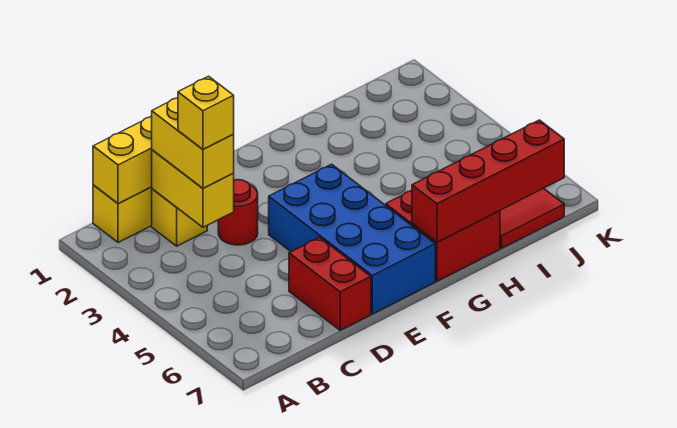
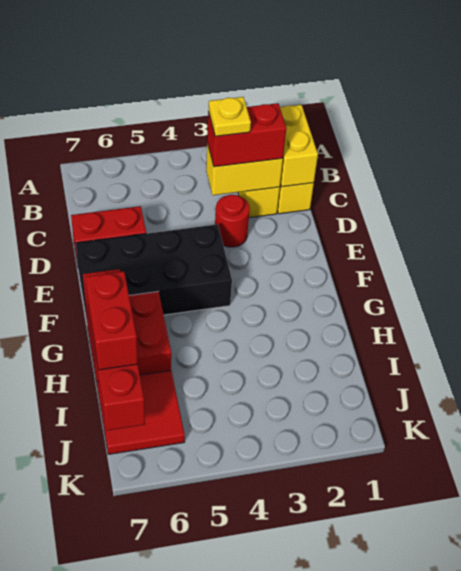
yellow 1x2 brick [151,98,234,188] -> red 1x2 brick [207,103,286,167]
yellow 1x1 brick [178,76,234,149] -> yellow 1x1 plate [208,97,251,136]
blue 2x4 brick [269,164,435,314] -> black 2x4 brick [76,224,232,321]
none -> red 1x2 brick [85,271,138,370]

